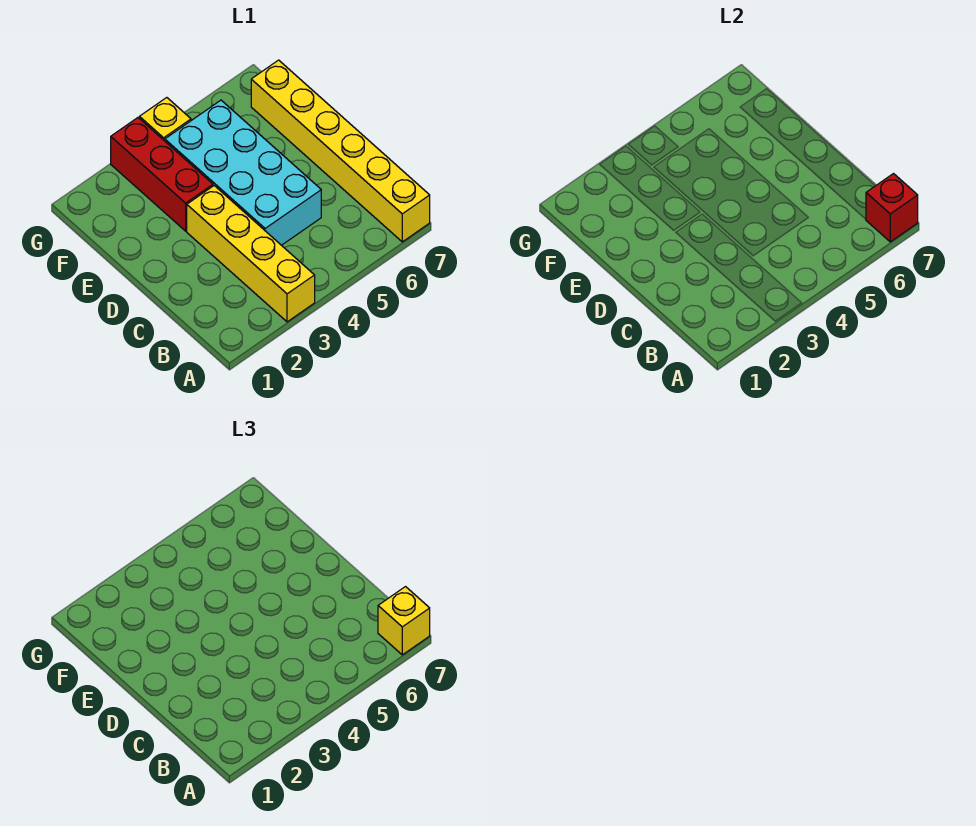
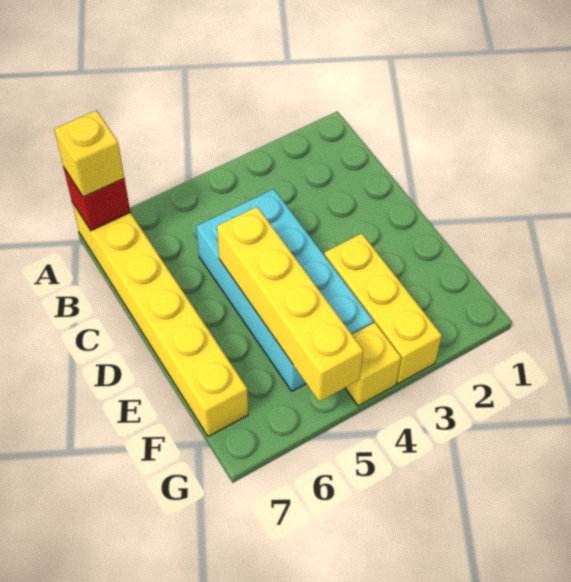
yellow 1x4 brick [187,186,315,322] -> yellow 1x4 brick moved to [217,207,363,402]
red 1x3 brick [111,118,213,231] -> yellow 1x3 brick [324,234,442,384]

